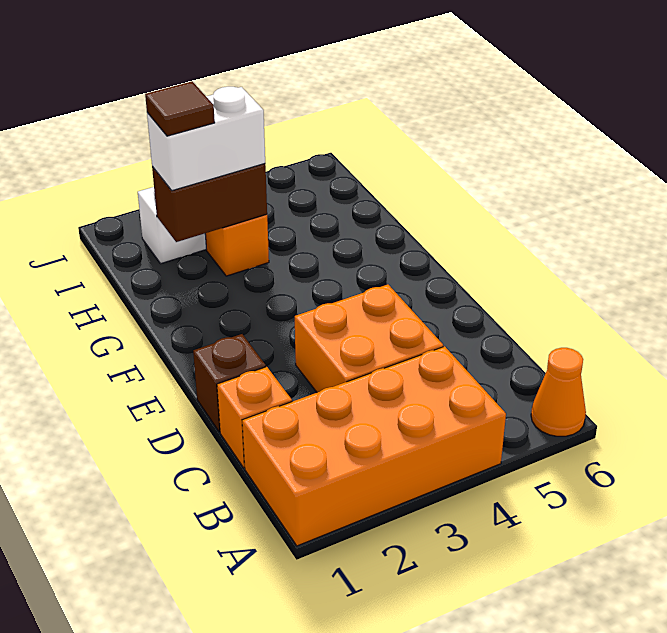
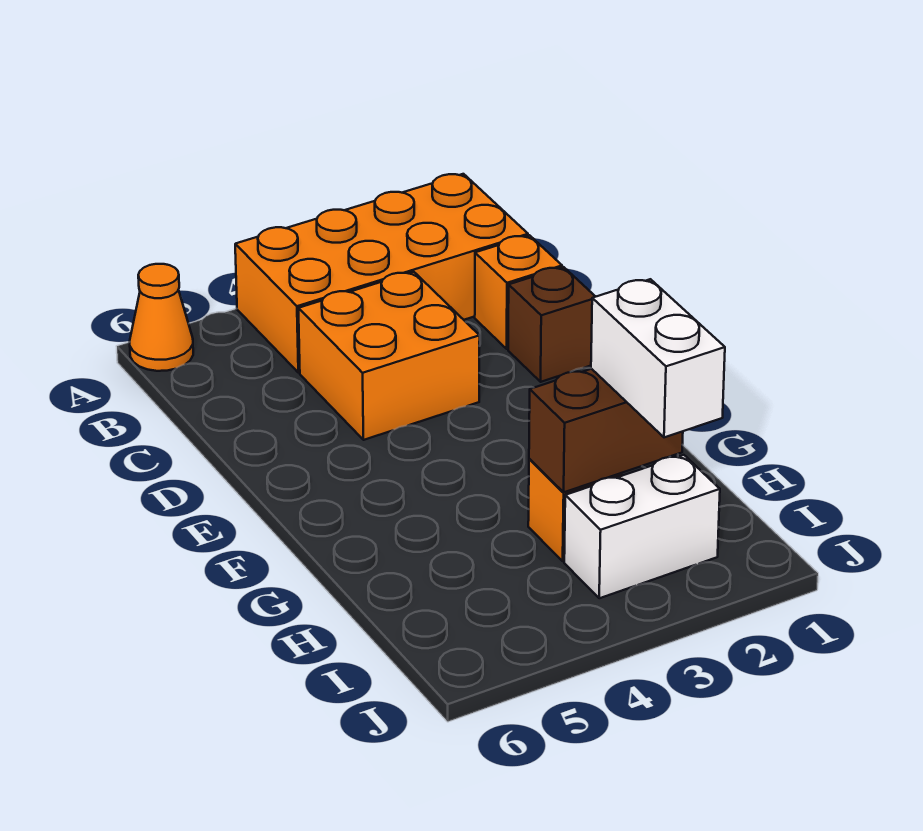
white 1x2 brick [147,87,265,191] -> white 1x2 brick turned to [591,279,725,437]
brown 1x1 tile [145,81,215,136] -> none

